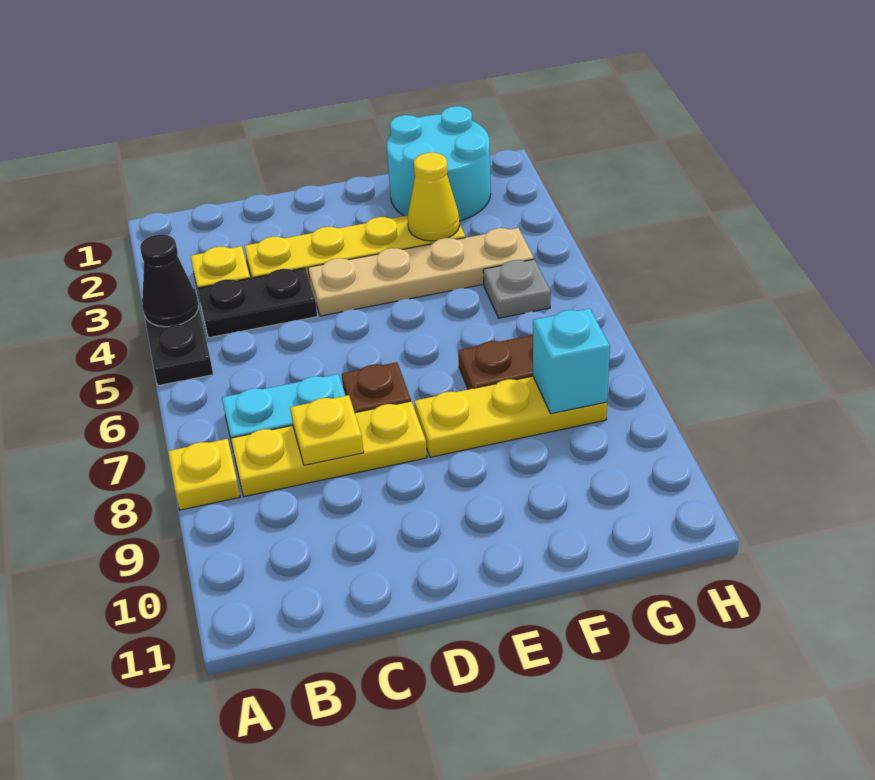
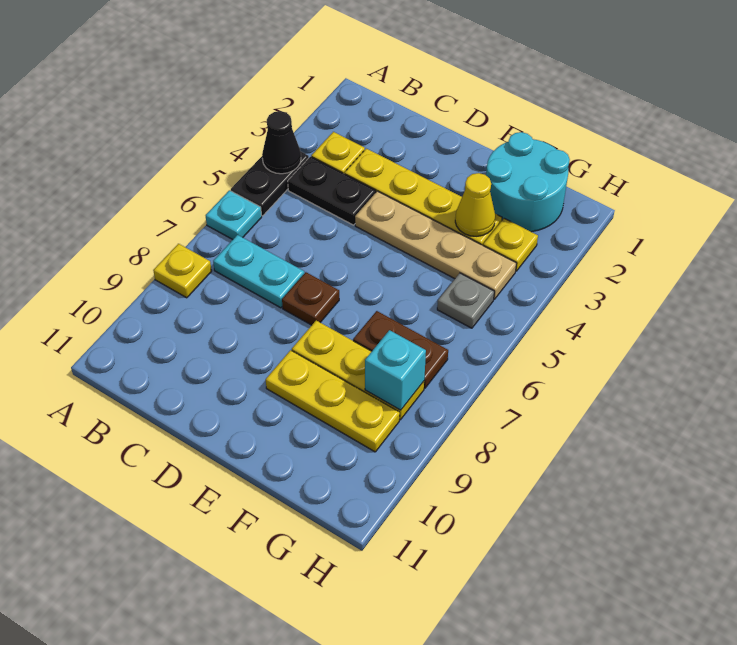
none -> cyan 1x1 plate [206,190,262,240]
yellow 1x3 plate [231,401,427,497] -> yellow 1x3 plate moved to [266,350,400,452]
yellow 1x1 plate [290,395,364,465] -> yellow 1x1 plate moved to [483,218,538,271]

